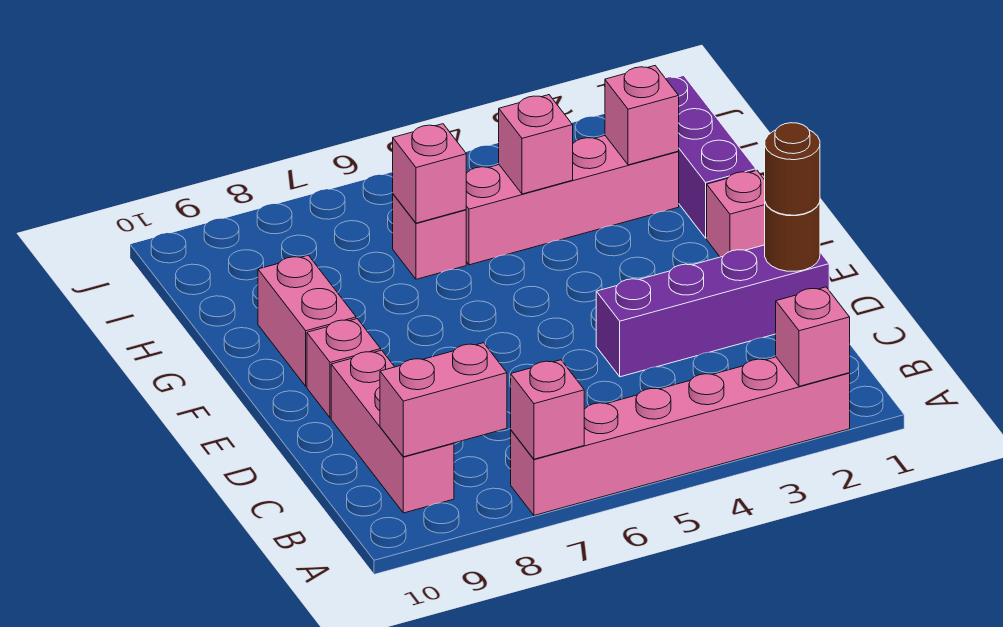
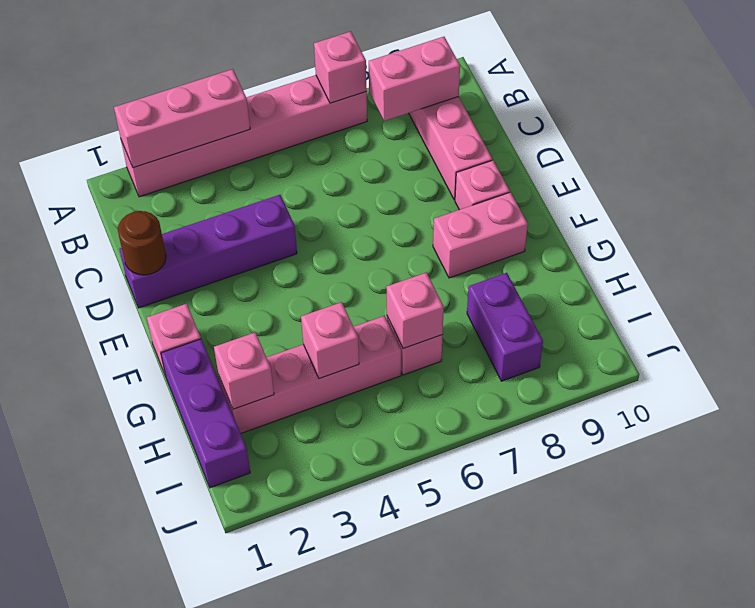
pink 1x1 brick [776,287,850,386] -> pink 1x3 brick [114,69,250,168]
brown 1x1 round brick [765,123,820,215] -> none
pink 1x2 brick [258,255,356,386] -> pink 1x2 brick turned to [433,192,528,278]
none -> purple 1x2 brick [467,273,543,381]

